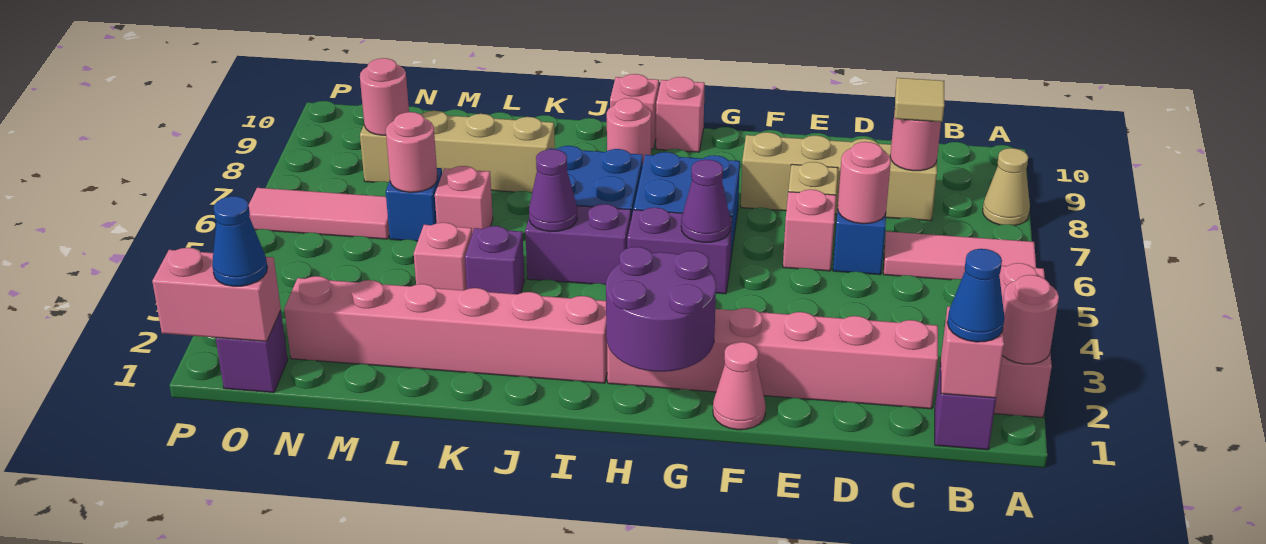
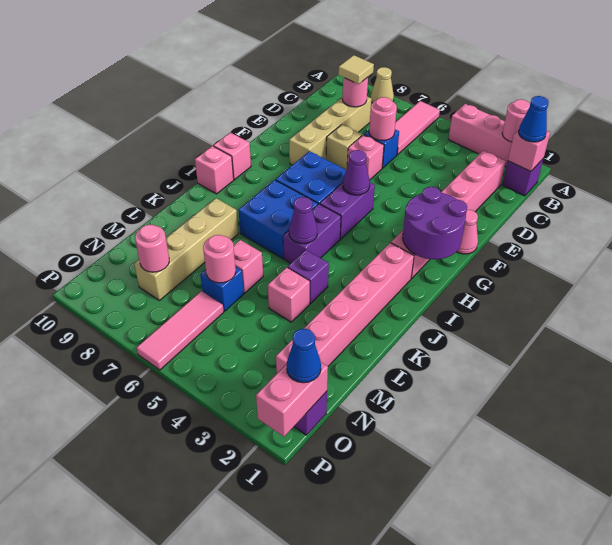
pink 1x1 round brick [607,98,651,162] -> none

